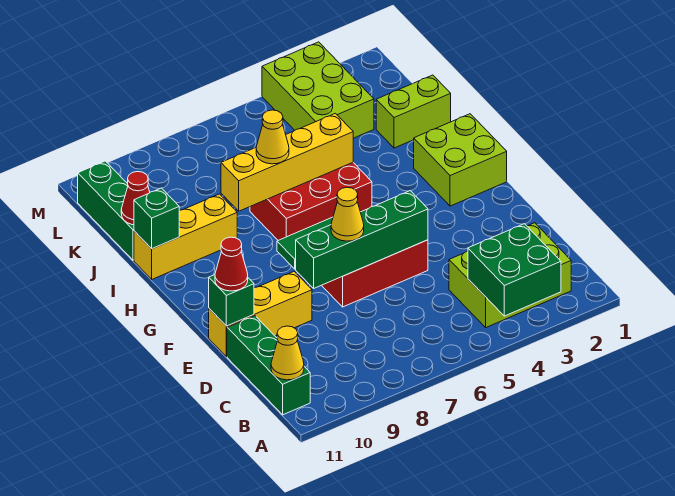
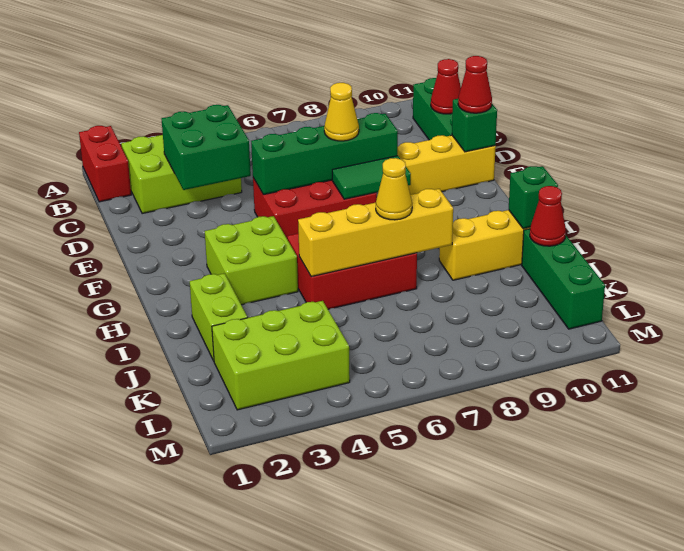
none -> red 1x2 brick [79,126,131,202]
green 2x2 brick [468,224,561,316] -> green 2x2 brick moved to [162,105,251,190]
yellow 1x1 cone [271,326,304,380] -> none
none -> red 1x1 cone [431,59,461,114]
lime 2x2 brick [414,114,507,206] -> lime 2x2 brick moved to [205,216,298,305]
lime 1x2 brick [376,75,451,148] -> lime 1x2 brick turned to [190,273,247,361]
lime 2x3 brick [262,42,374,138] -> lime 2x3 brick turned to [212,301,350,410]

